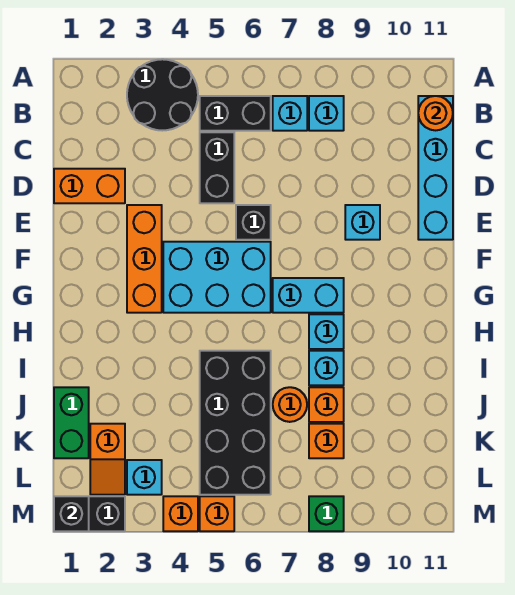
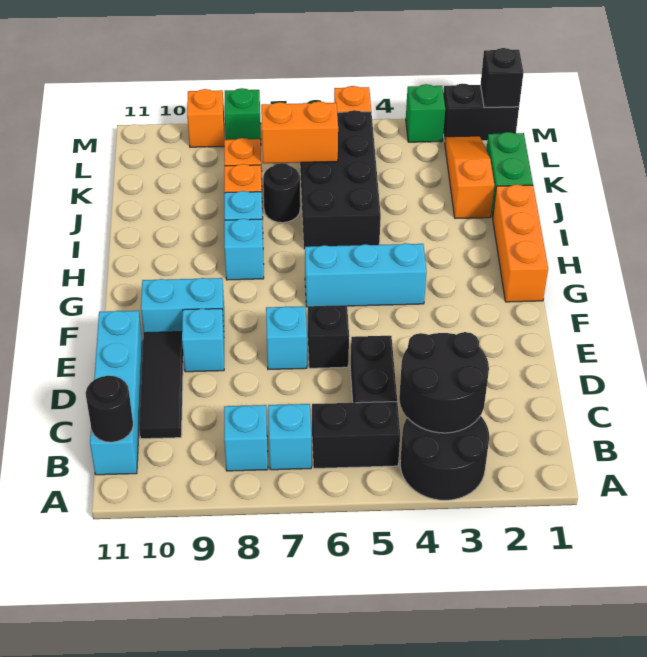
none -> black 2x2 round brick [399,332,489,433]
orange 1x1 round brick [418,96,453,130] -> black 1x1 round brick [86,376,133,442]
none -> black 1x3 tile [139,332,183,439]
orange 1x2 brick [54,169,125,203] -> orange 1x2 brick moved to [261,101,338,163]
orange 1x3 brick [127,205,162,313] -> orange 1x3 brick moved to [493,184,548,302]
cyan 2x3 brick [163,242,271,313] -> cyan 1x3 brick [305,243,427,307]
cyan 1x2 brick [273,278,344,313] -> cyan 1x2 brick moved to [141,278,224,333]
orange 1x1 round brick [273,387,307,422] -> black 1x1 round brick [263,163,300,223]
orange 1x2 slope [90,424,125,495] -> orange 1x3 slope [445,136,494,218]
cyan 1x1 brick [127,460,162,495] -> cyan 1x1 brick moved to [266,306,307,369]
none -> green 1x1 brick [406,84,445,142]
orange 1x1 brick [163,496,198,531] -> orange 1x1 brick moved to [187,89,224,147]

